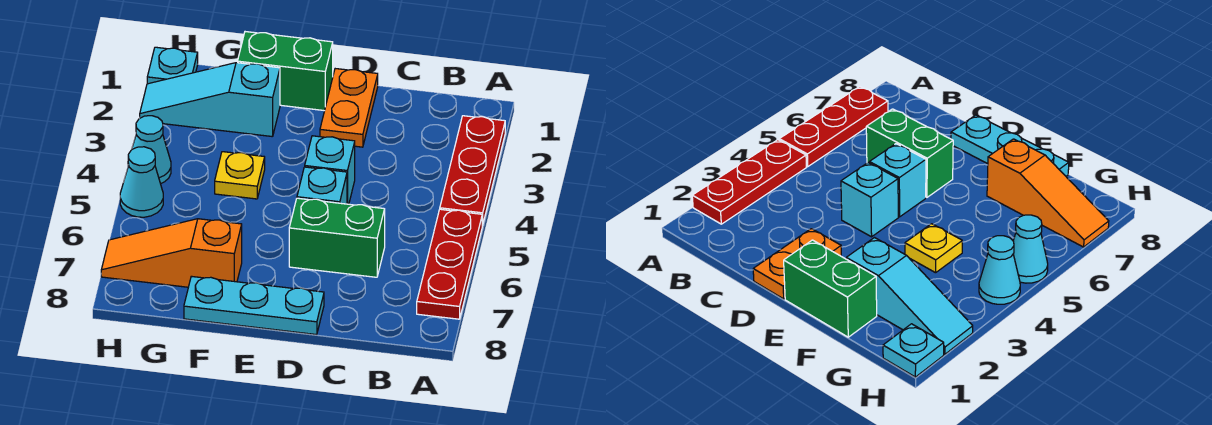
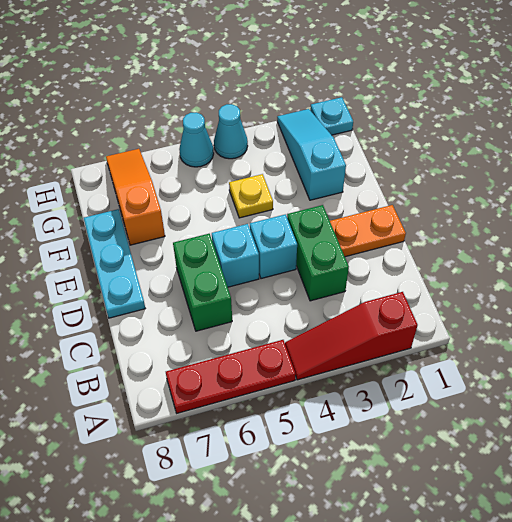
red 1x3 plate [440,116,505,225] -> red 1x3 slope [285,292,418,380]
green 1x2 brick [238,32,333,111] -> green 1x2 brick moved to [287,205,349,301]

